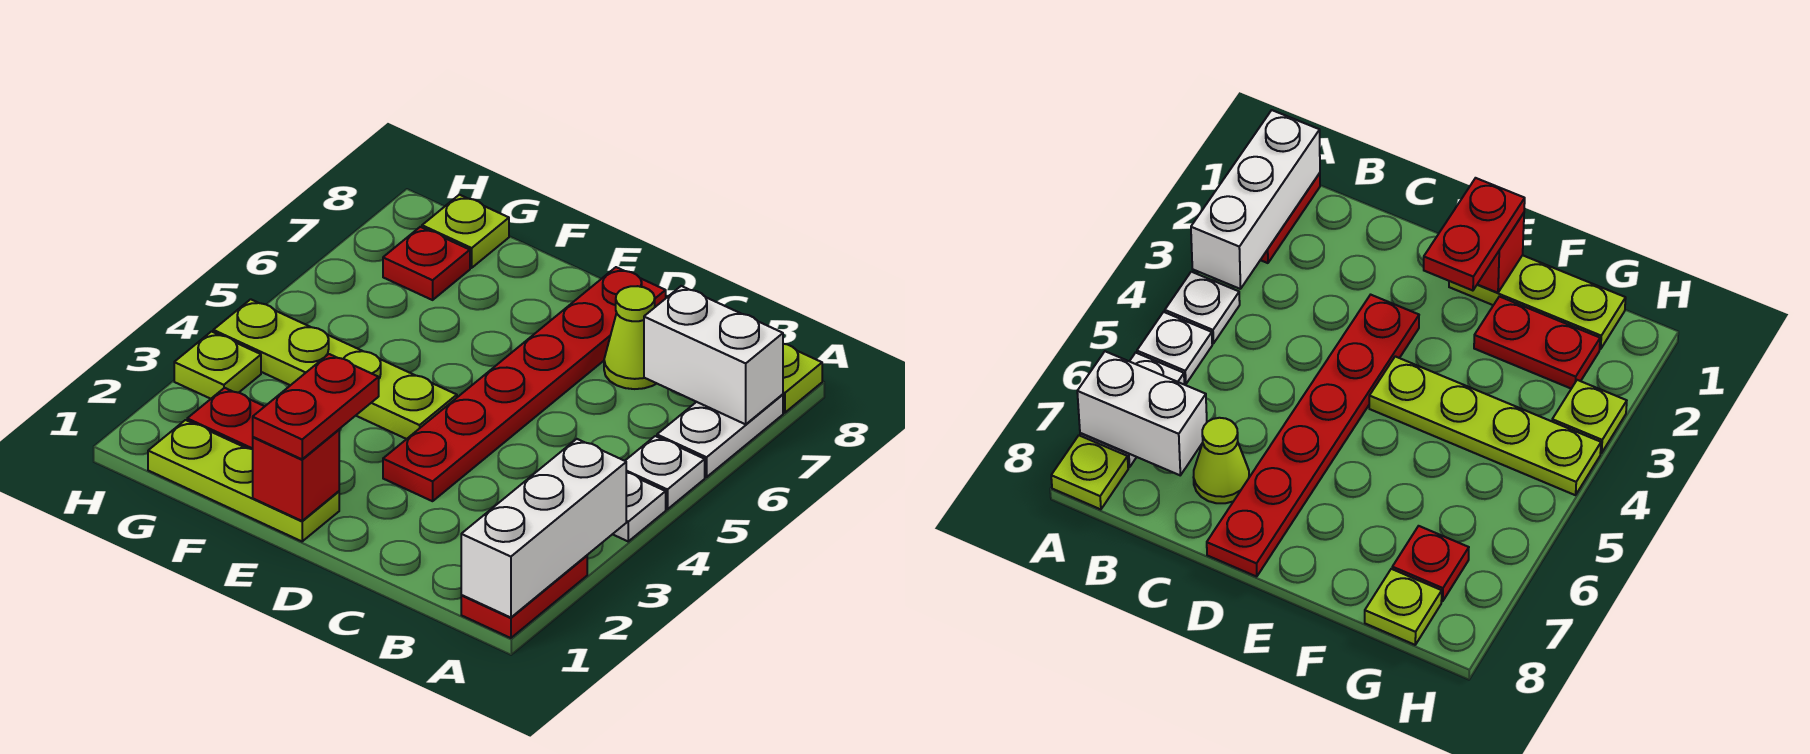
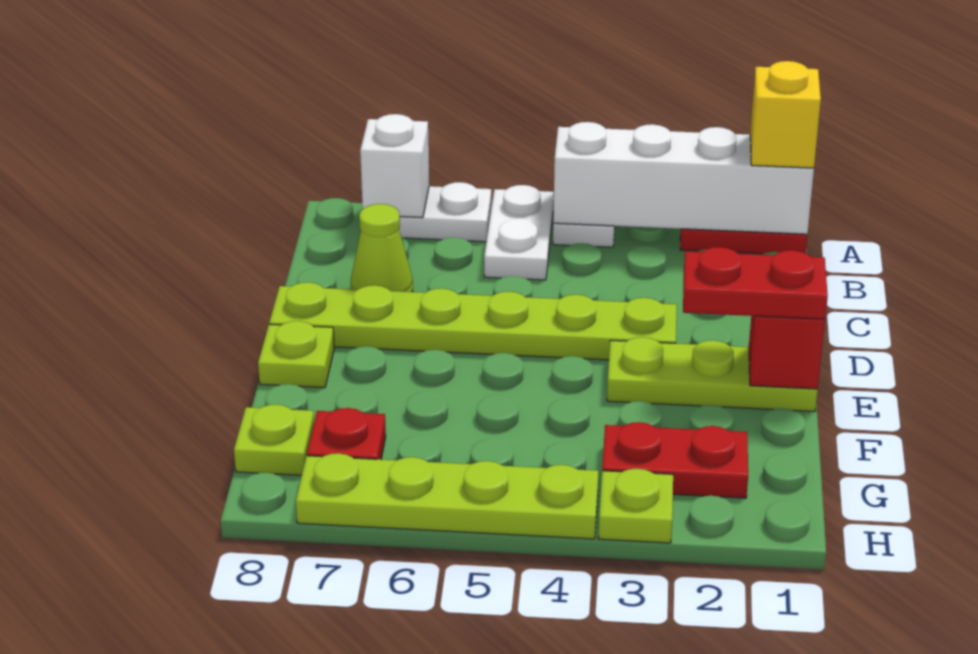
white 1x3 brick [461,439,626,618] -> white 1x4 brick [553,122,814,234]
none -> yellow 1x1 brick [750,61,821,168]
white 1x1 plate [625,436,705,509] -> white 1x2 plate [484,185,554,280]
white 1x2 brick [644,286,783,424] -> white 1x1 brick [360,114,429,218]
lime 1x1 plate [783,344,822,413] -> lime 1x1 plate moved to [258,321,334,388]
red 1x6 plate [383,267,666,501] -> lime 1x6 plate [269,282,677,360]
lime 1x3 plate [148,420,339,541] -> lime 1x3 plate turned to [607,337,818,411]
lime 1x4 plate [213,299,457,439] -> lime 1x4 plate turned to [296,453,599,539]
red 1x2 plate [187,388,265,449] -> red 1x2 plate turned to [602,422,748,498]

